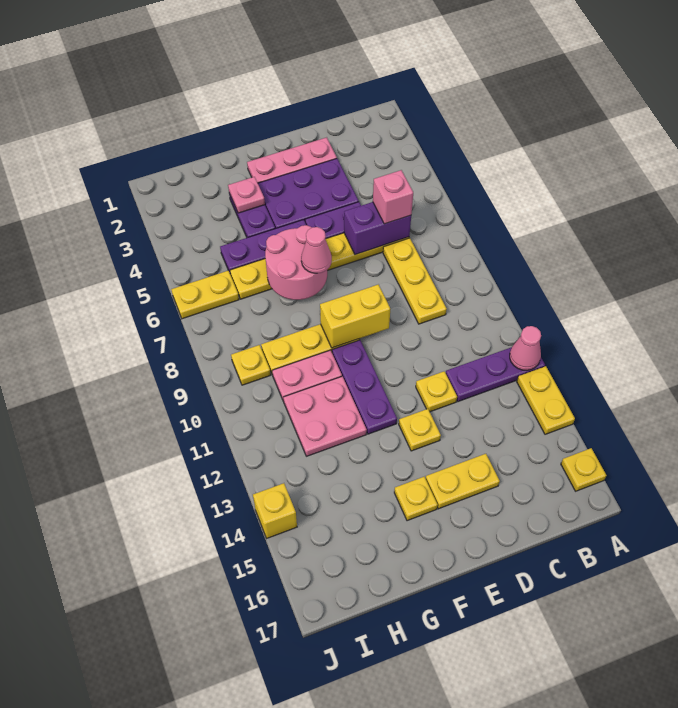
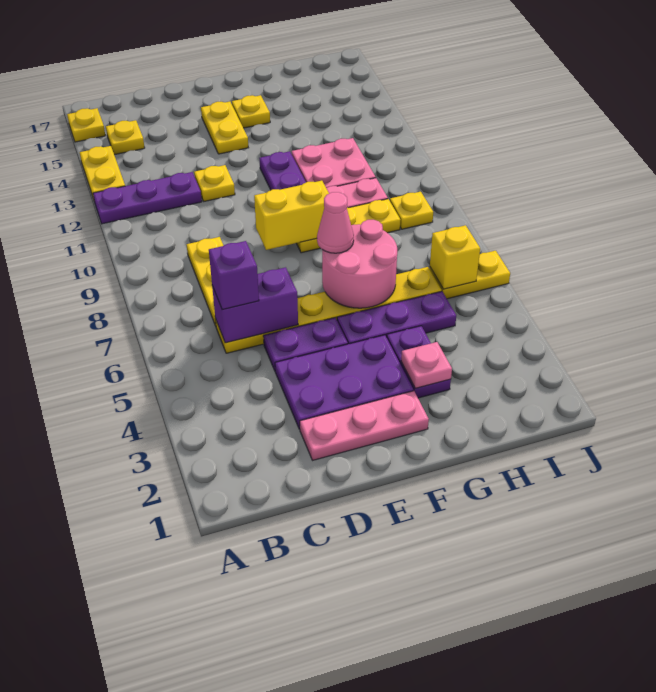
pink 1x1 cone [510,326,541,370] -> none
pink 1x1 brick [373,170,413,224] -> purple 1x1 brick [209,241,259,310]
yellow 1x2 plate [426,454,500,509] -> yellow 1x2 plate turned to [201,102,248,154]
yellow 1x1 plate [399,409,441,451] -> yellow 1x1 plate moved to [106,120,145,155]
yellow 1x1 brick [253,483,297,538] -> yellow 1x1 brick moved to [430,225,480,289]

